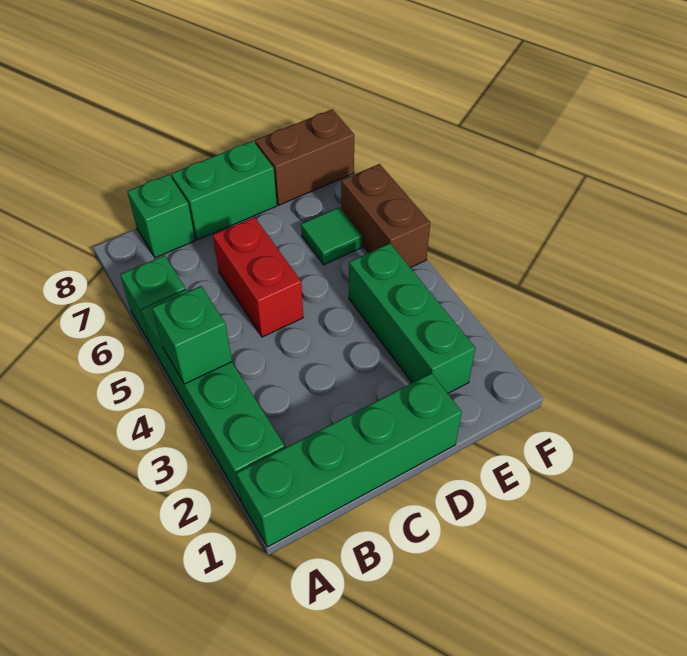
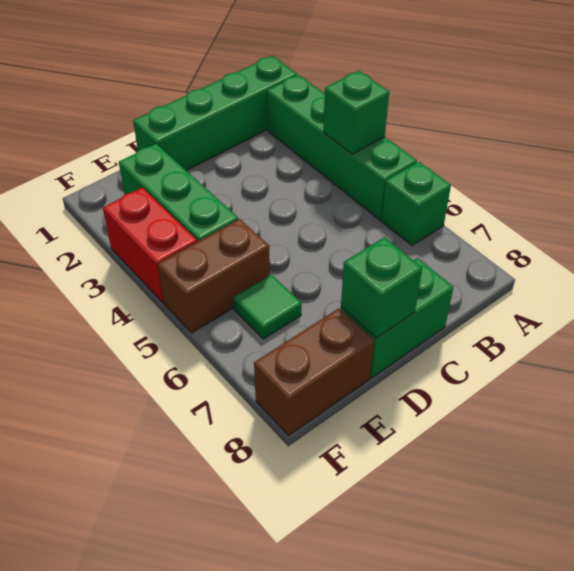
green 1x1 brick [127,175,195,258] -> green 1x1 brick moved to [341,237,422,338]
red 1x2 brick [213,217,303,337] -> red 1x2 brick moved to [103,188,197,303]
brown 1x2 brick [341,164,430,268] -> brown 1x2 brick turned to [158,219,270,333]

